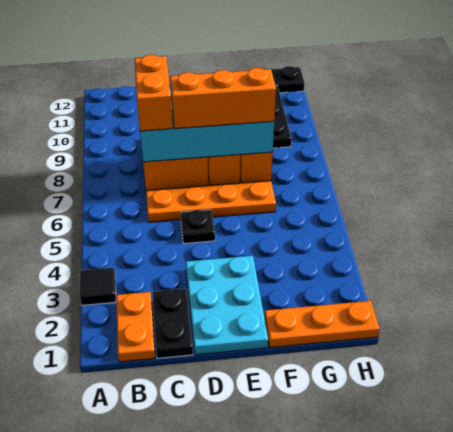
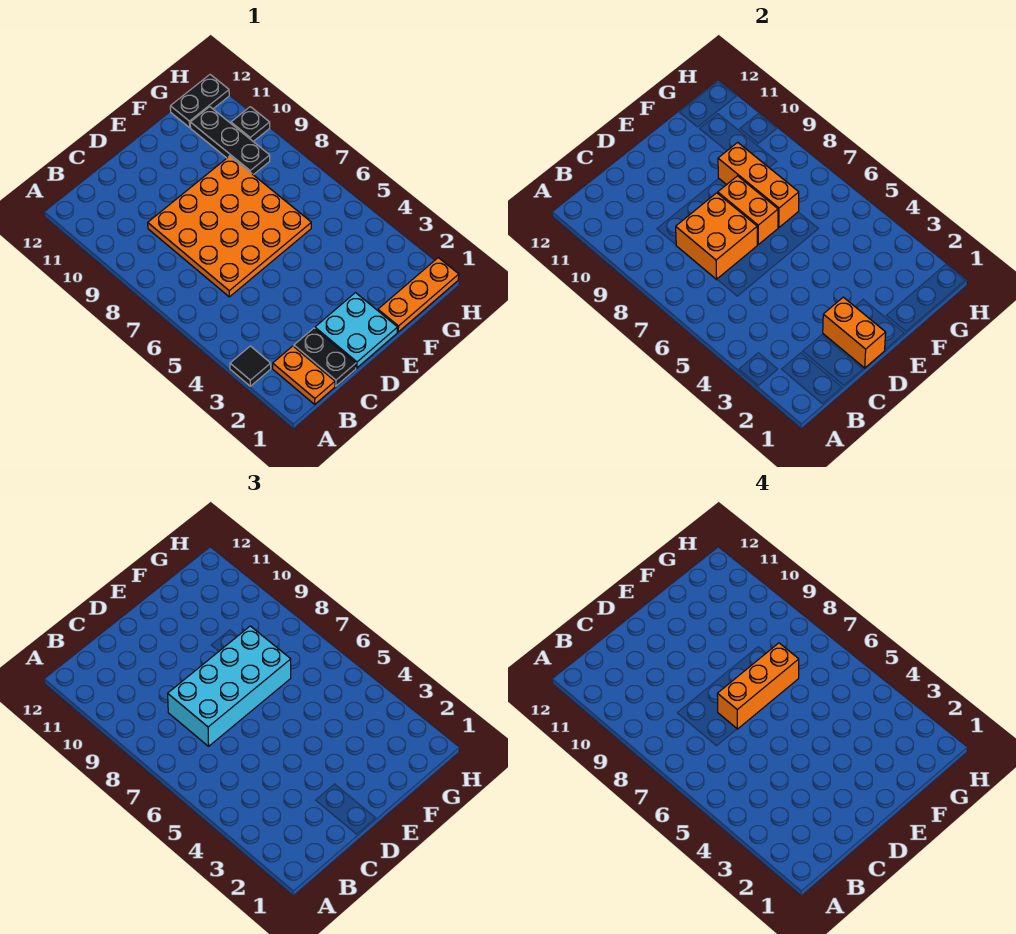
orange 1x2 brick [134,55,173,131] -> orange 1x2 brick moved to [823,297,886,368]
cyan 2x3 plate [186,256,268,355] -> cyan 2x2 plate [315,293,398,368]
black 1x1 plate [180,210,215,244] -> black 1x1 plate moved to [231,107,270,142]

